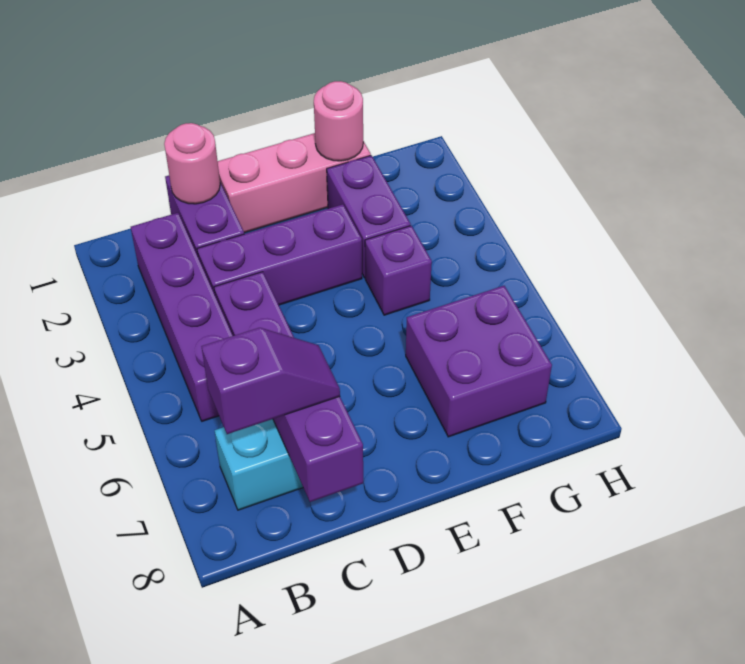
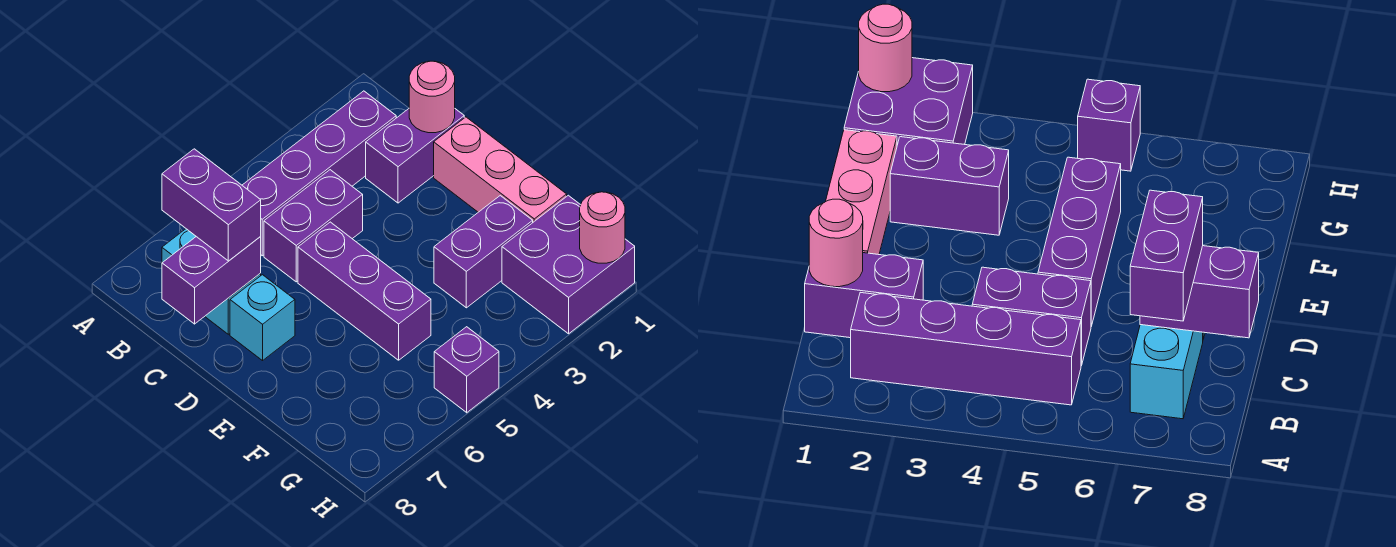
purple 1x2 slope [201,328,340,434] -> purple 1x2 brick [162,149,261,261]
purple 1x3 brick [197,204,362,305] -> purple 1x3 brick moved to [298,222,431,360]
none -> cyan 1x1 brick [230,275,295,361]
pink 1x1 round brick [314,81,363,161] -> pink 1x1 round brick moved to [580,192,625,263]
purple 1x1 brick [365,226,432,315] -> purple 1x1 brick moved to [434,327,499,413]
purple 2x2 brick [406,286,552,437] -> purple 2x2 brick moved to [502,195,635,334]

